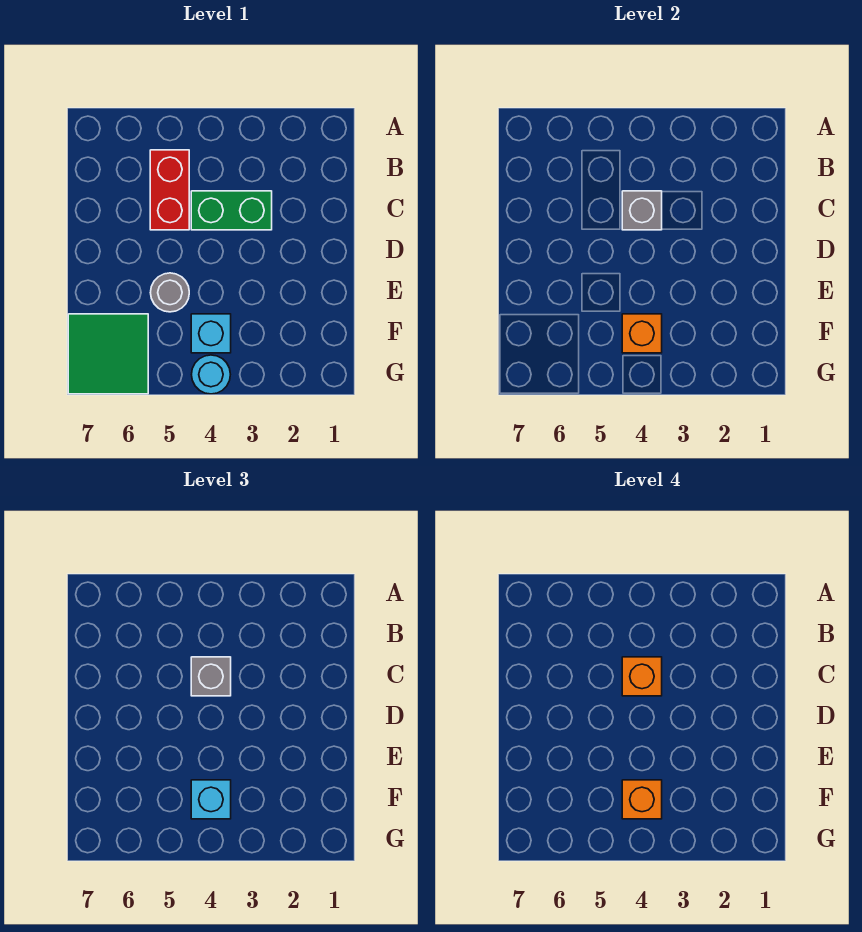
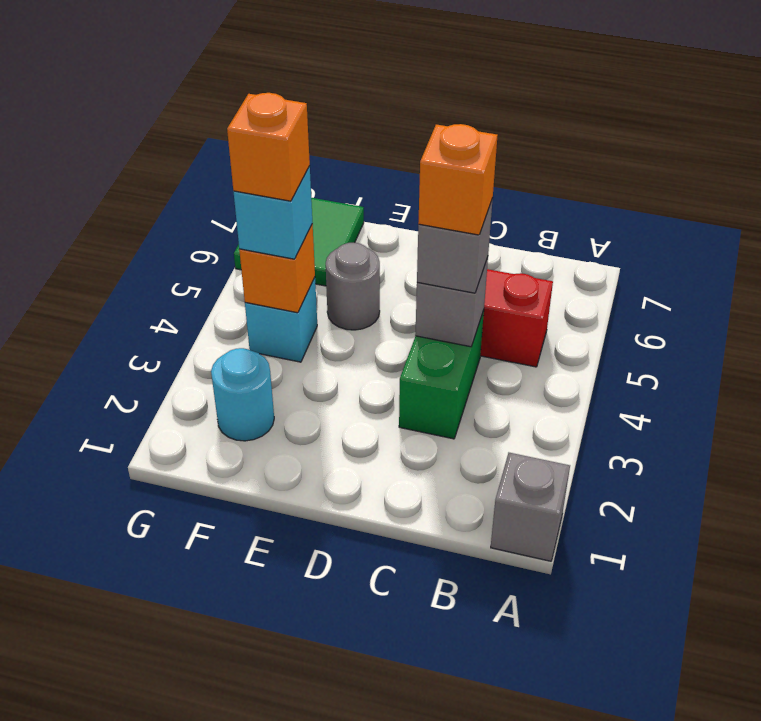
none -> grey 1x1 brick [491,453,570,561]
cyan 1x1 round brick [192,355,230,394] -> cyan 1x1 round brick moved to [211,348,274,441]

